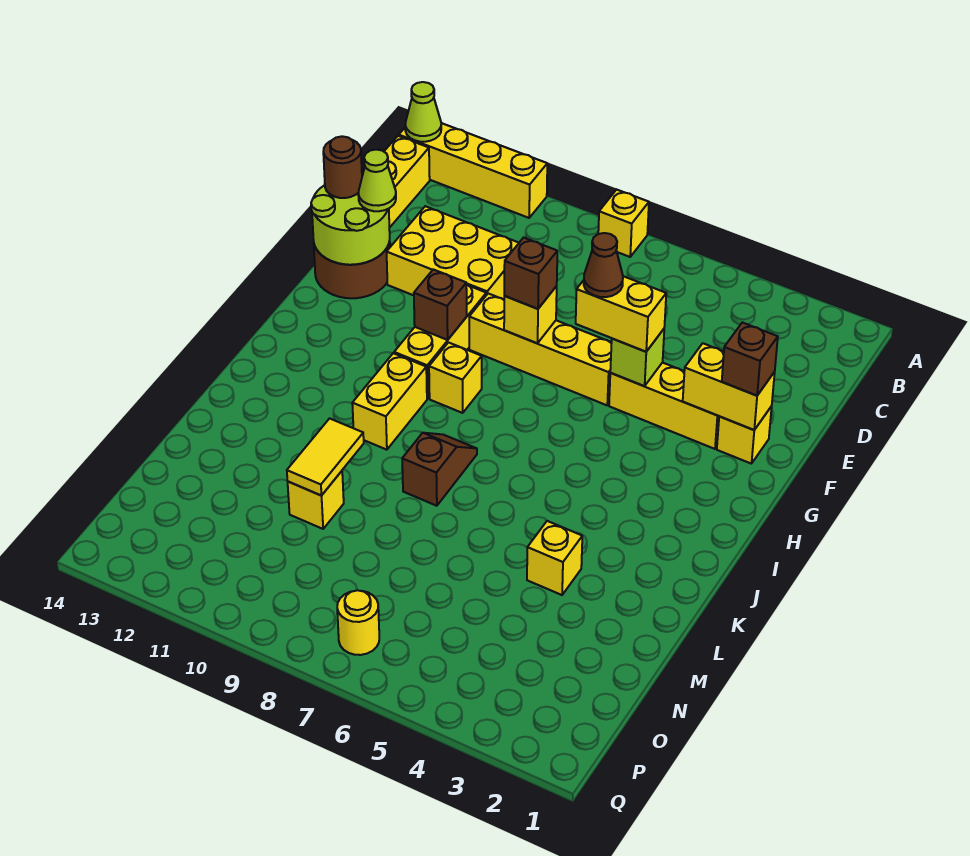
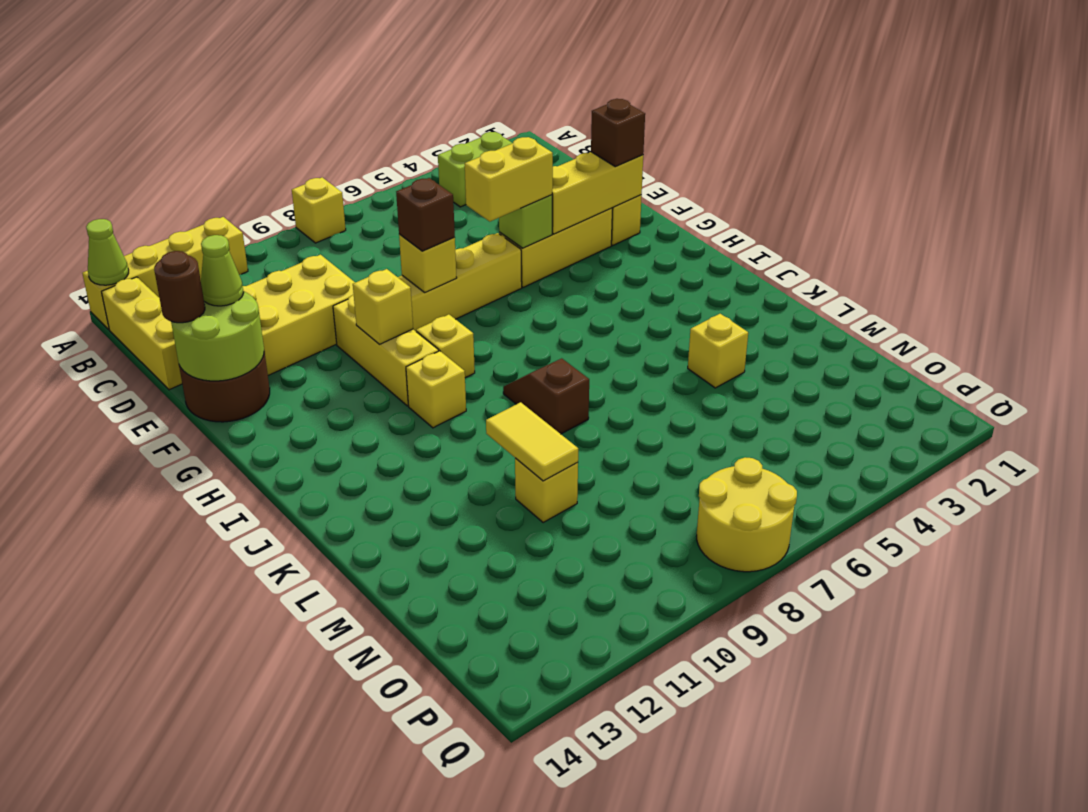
none -> lime 1x2 brick [438,132,512,207]
yellow 1x2 brick [683,343,775,430] -> yellow 1x3 brick [552,152,643,234]
brown 1x1 cone [584,233,623,297] -> none
brown 1x1 brick [414,269,467,340] -> yellow 1x1 brick [353,269,413,344]
yellow 1x2 brick [352,353,427,450] -> yellow 1x1 brick [406,351,466,428]
yellow 1x1 round brick [337,590,379,655] -> yellow 2x2 round brick [697,457,797,572]

